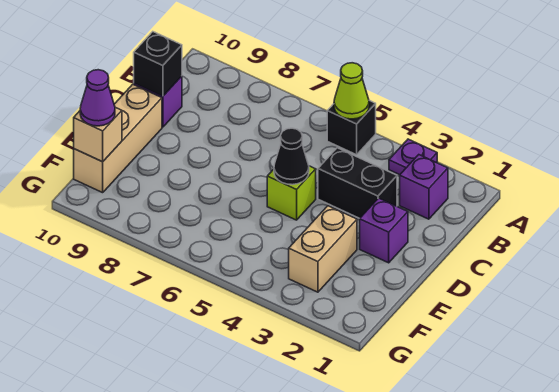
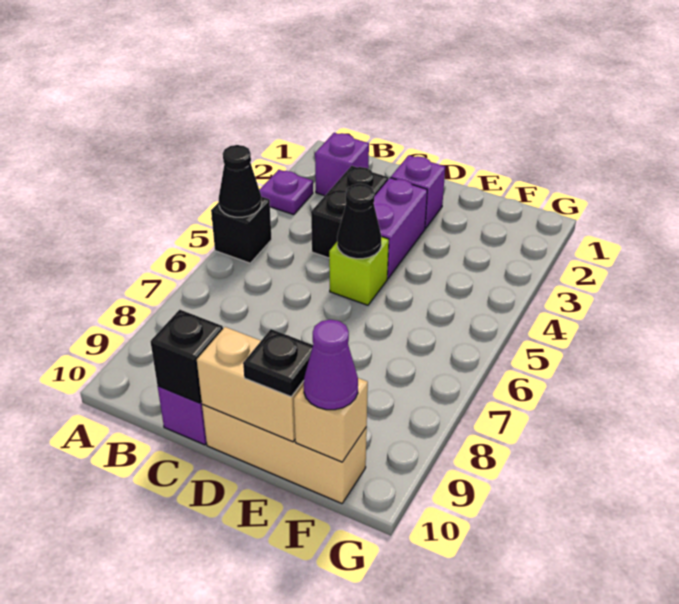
lime 1x1 cone [334,63,369,119] -> black 1x1 cone [219,145,262,217]
none -> purple 1x2 brick [374,178,427,278]
tan 1x2 brick [289,206,357,292] -> tan 1x2 brick moved to [197,327,304,442]
none -> black 1x1 plate [243,329,313,397]

